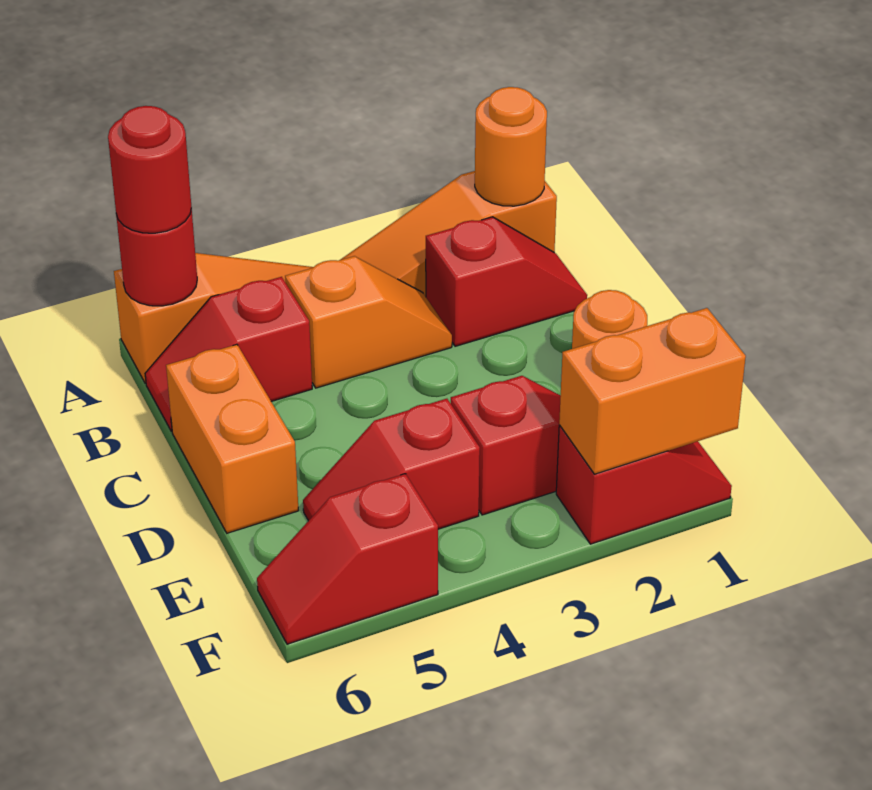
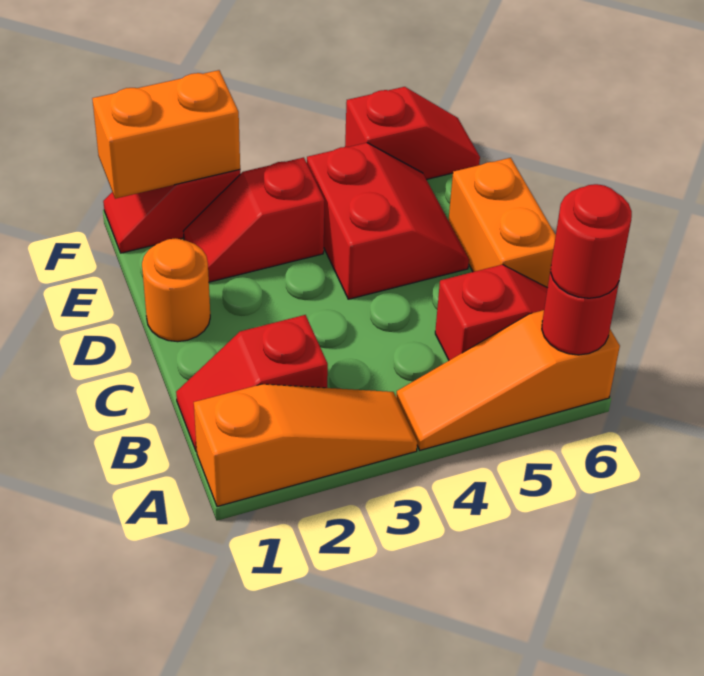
orange 1x1 round brick [475,87,547,206] -> none
orange 1x2 slope [285,256,452,388] -> none
red 1x2 slope [303,399,480,529] -> red 2x2 slope [307,143,469,299]

